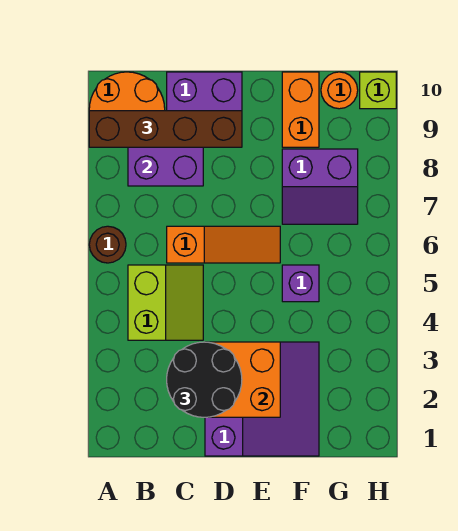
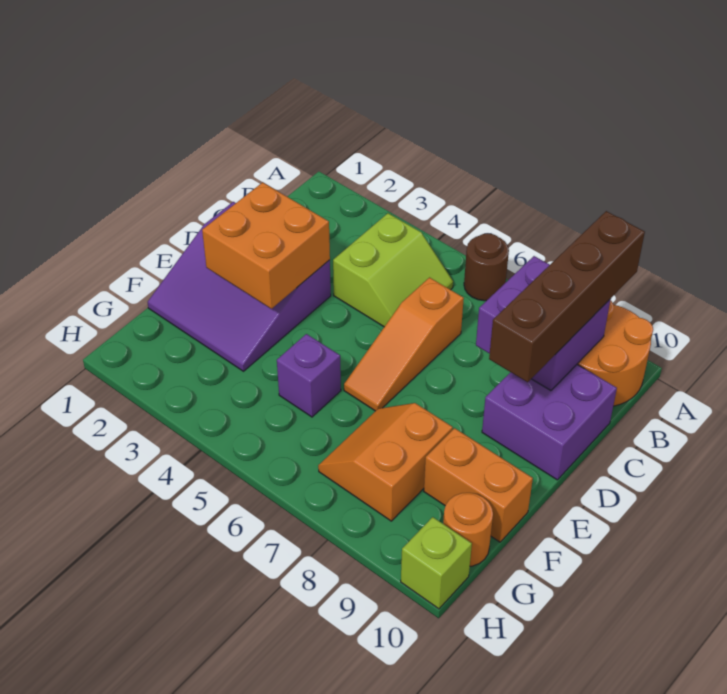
lime 2x2 slope [128,265,203,340] -> lime 2x2 slope turned to [333,213,453,327]
black 2x2 round brick [167,342,242,417] -> none
purple 2x2 slope [282,149,358,224] -> orange 2x2 slope [318,403,453,521]

